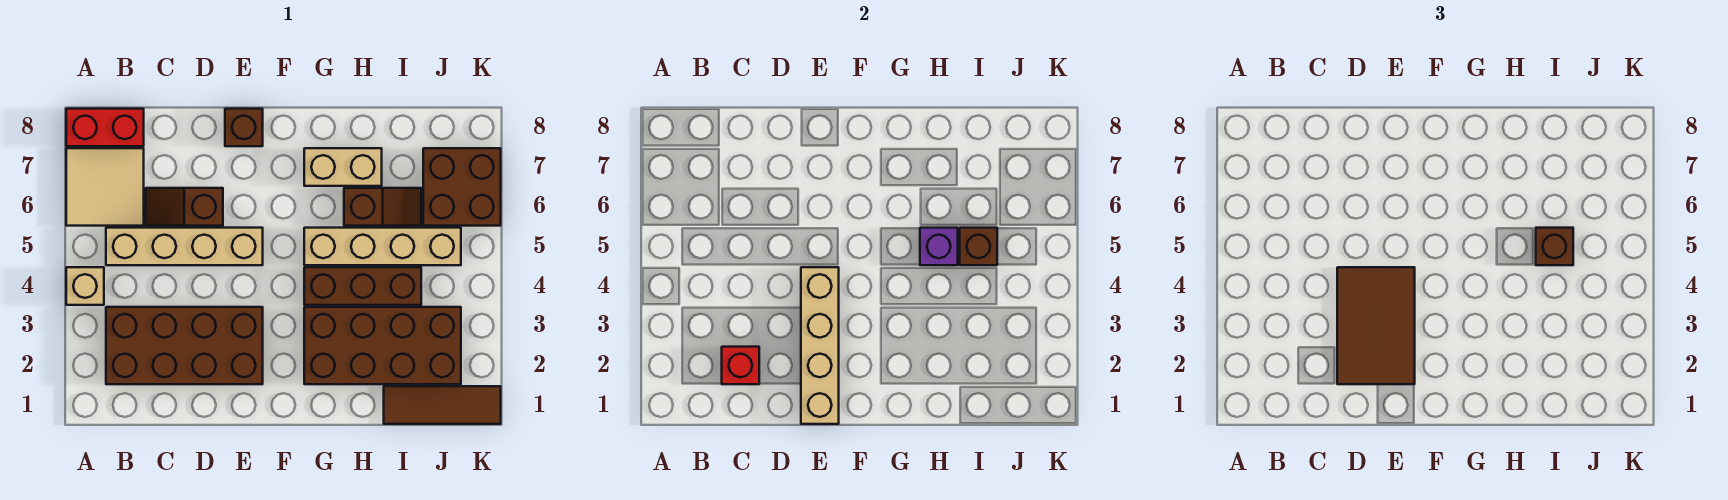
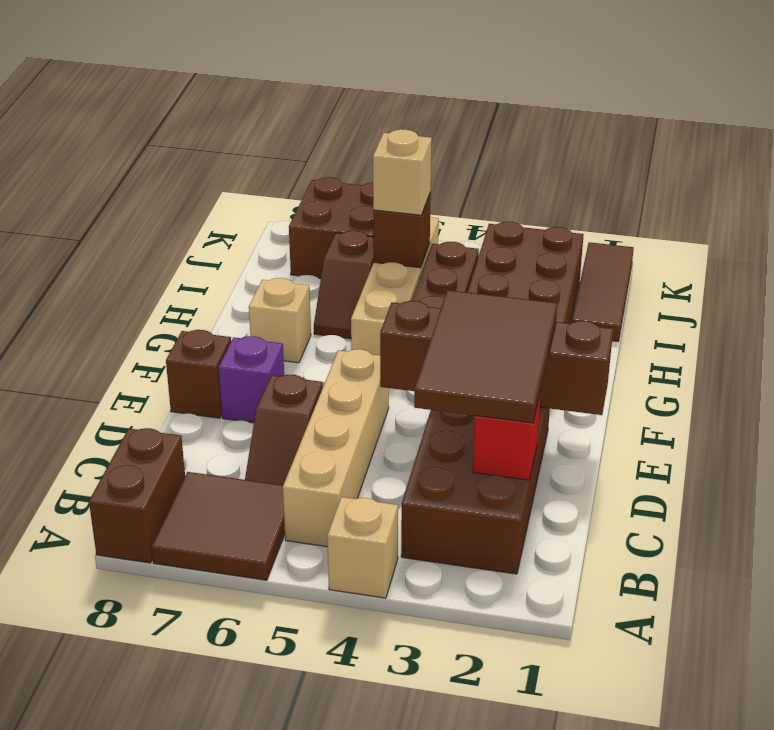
tan 2x2 tile [66,148,144,226] -> brown 2x2 tile [152,472,285,580]
red 1x2 brick [66,109,144,146] -> brown 1x2 brick [89,428,185,563]
brown 2x3 tile [1337,267,1415,384] -> brown 2x3 tile turned to [414,290,557,423]
tan 1x4 brick [801,267,839,424] -> brown 1x4 brick [380,301,613,415]
tan 1x2 brick [304,148,382,186] -> tan 1x1 brick [249,278,311,363]
purple 1x1 brick [920,228,958,265] -> purple 1x1 brick moved to [219,336,284,423]
brown 1x2 slope [344,188,421,226] -> brown 1x2 slope turned to [314,231,374,339]
brown 1x1 brick [1536,228,1573,265] -> tan 1x1 brick [373,129,432,215]

